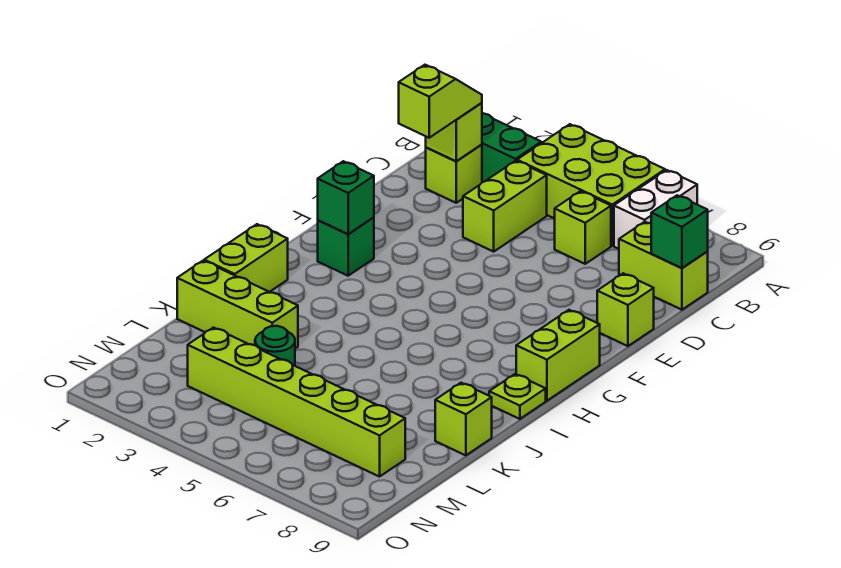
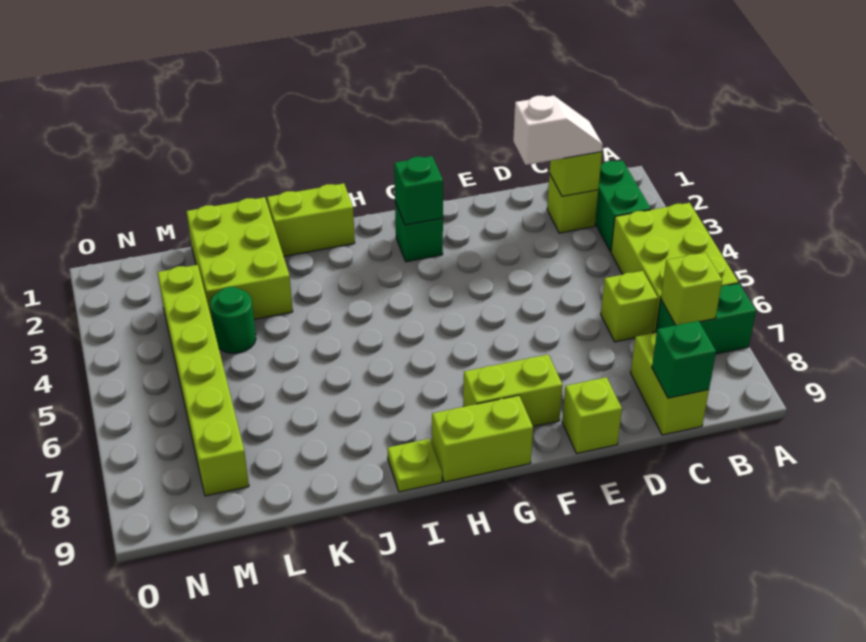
white 1x2 brick [614,170,697,249] -> green 1x2 brick [656,283,756,354]
lime 1x2 slope [399,65,482,138] -> white 1x2 slope [513,95,603,165]
lime 1x2 brick [463,161,547,252] -> lime 1x2 brick moved to [463,355,562,427]
lime 1x3 brick [177,261,298,349] -> lime 2x3 brick [186,197,293,323]
lime 1x1 brick [435,383,492,455] -> lime 1x1 brick moved to [661,252,722,325]

